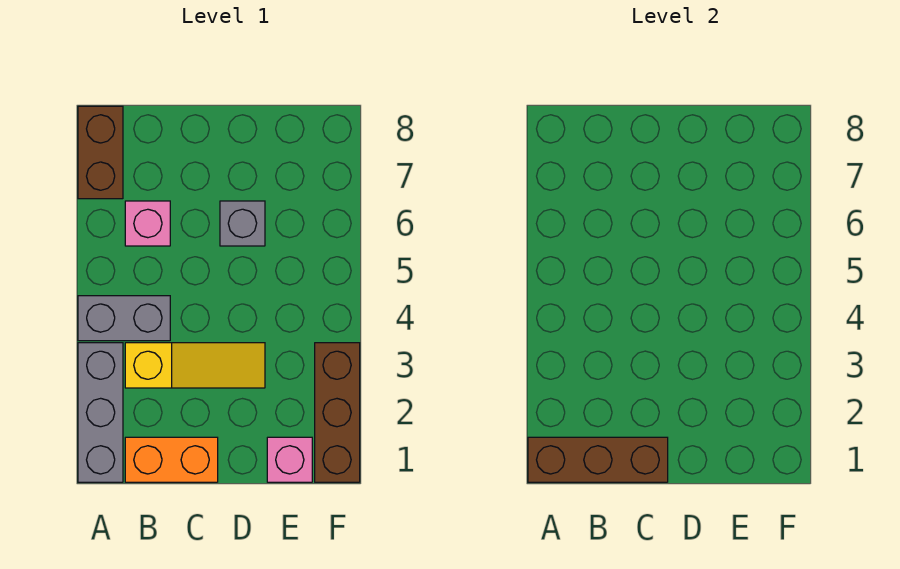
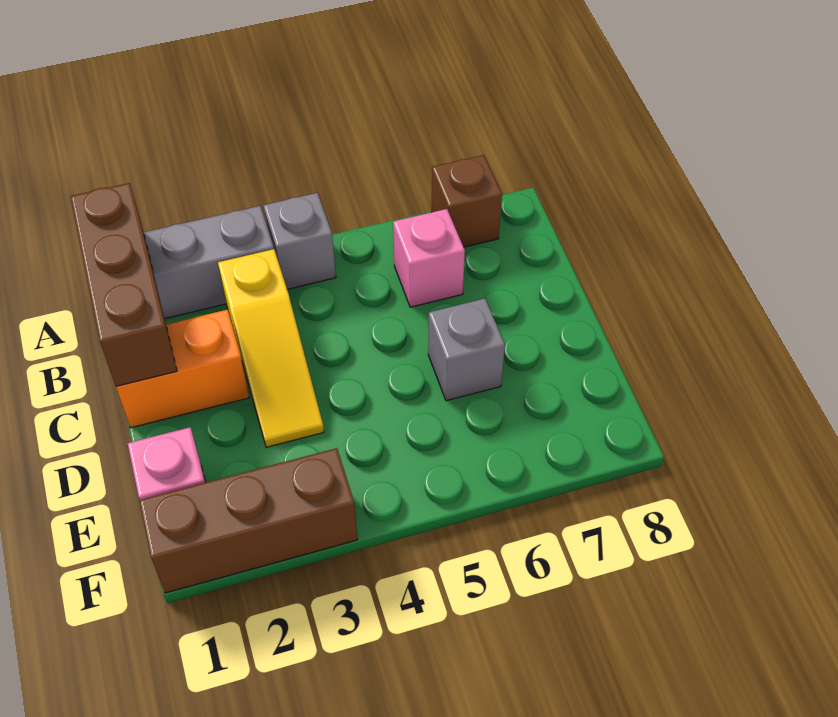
grey 1x2 brick [78,296,170,341] -> grey 1x1 brick [263,193,336,289]
brown 1x2 brick [78,106,123,199] -> brown 1x1 brick [432,155,502,247]
orange 1x2 brick [125,437,218,482] -> orange 1x2 brick turned to [116,310,249,428]

